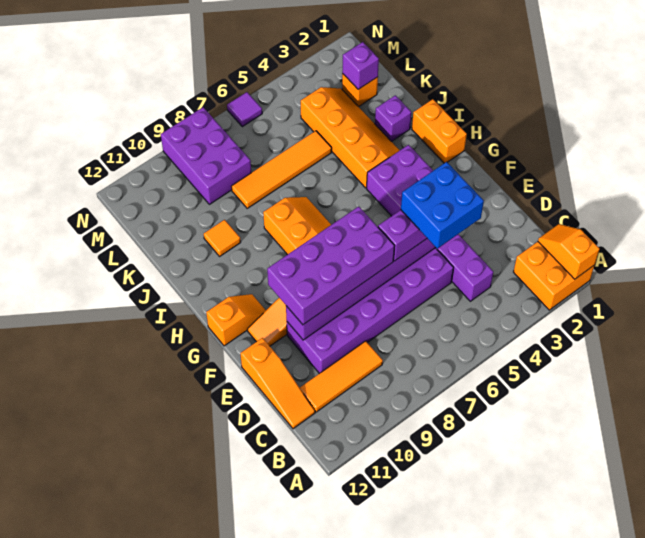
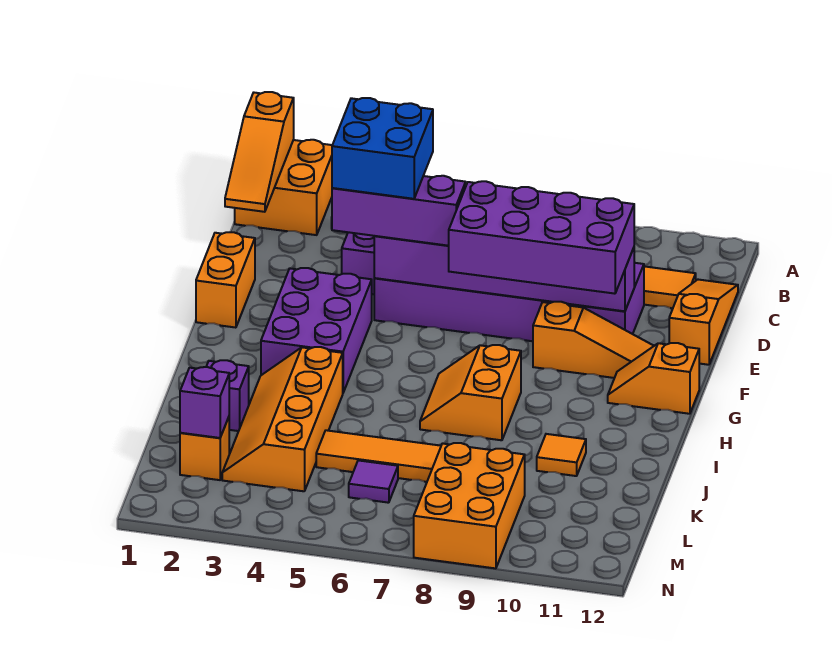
orange 1x2 slope [538,224,600,279] -> orange 1x3 slope [225,92,294,212]
orange 1x2 brick [412,99,467,163] -> orange 1x2 brick moved to [196,232,255,328]
purple 2x3 brick [161,107,251,204] -> orange 2x3 brick [414,443,525,568]
purple 1x1 tile [227,92,262,127] -> purple 1x1 tile moved to [349,460,398,503]

